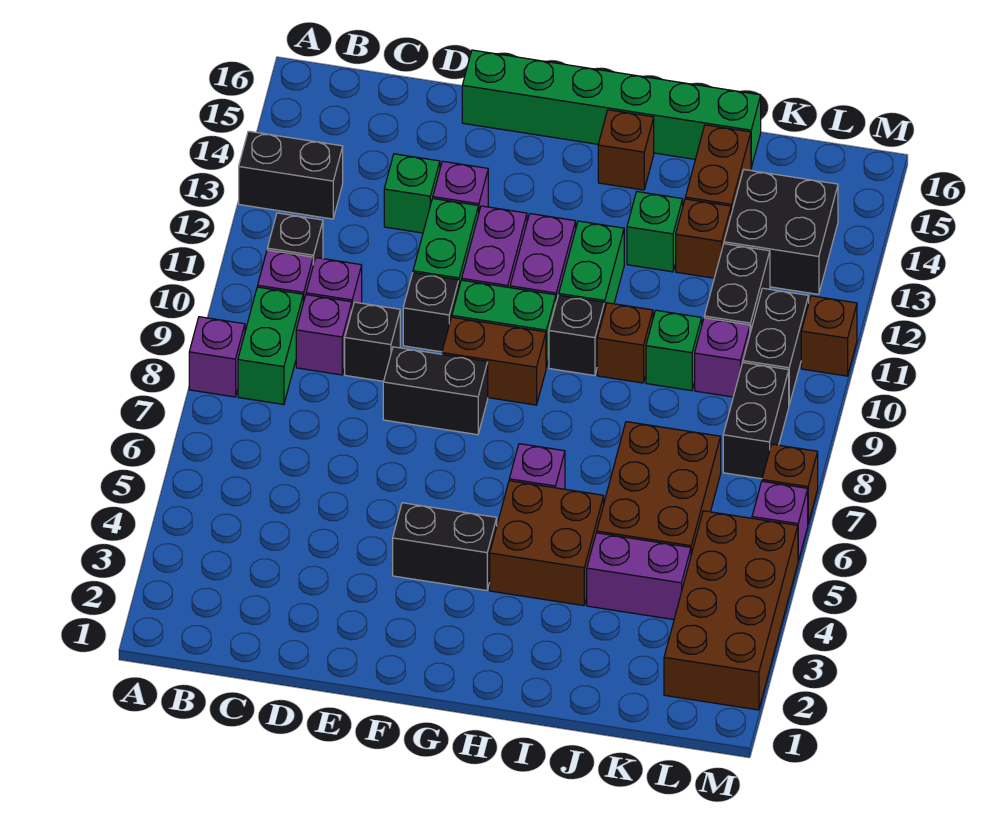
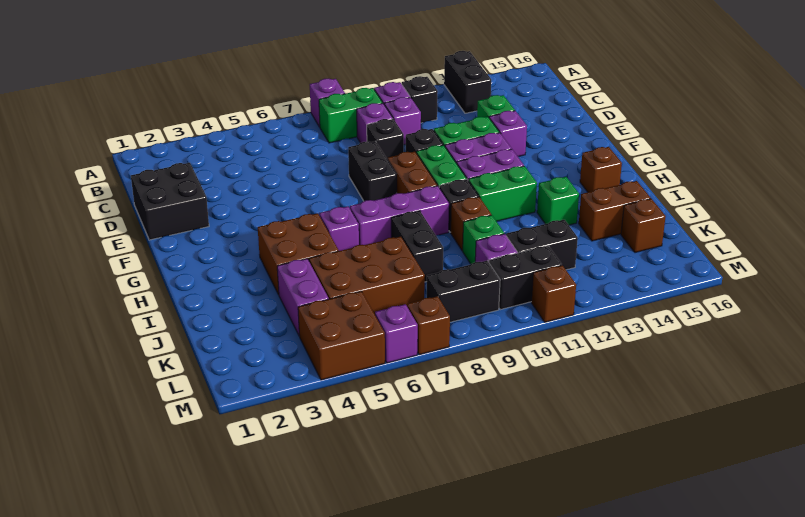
green 1x6 brick [462,50,761,167] -> none
black 1x2 brick [393,503,497,591] -> black 1x2 brick moved to [391,211,443,282]
none -> purple 1x3 brick [350,186,449,245]
brown 1x1 brick [676,199,731,278] -> brown 1x1 brick moved to [621,199,666,253]
black 2x2 brick [724,170,838,294] -> black 2x2 brick moved to [131,163,209,240]
brown 2x4 brick [664,511,798,710] -> brown 2x2 brick [298,291,385,380]

